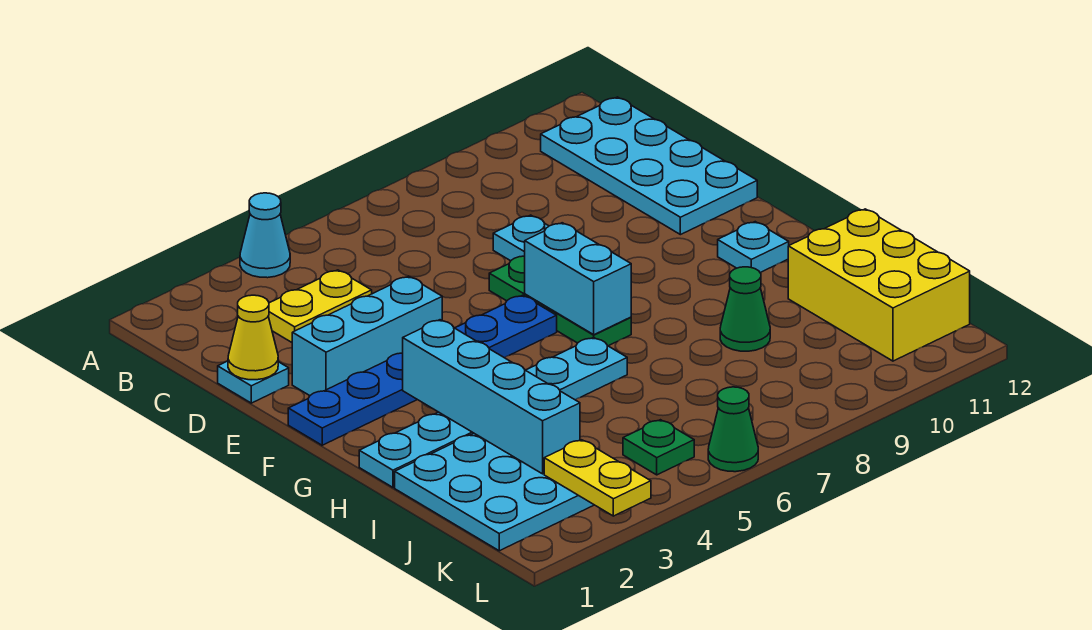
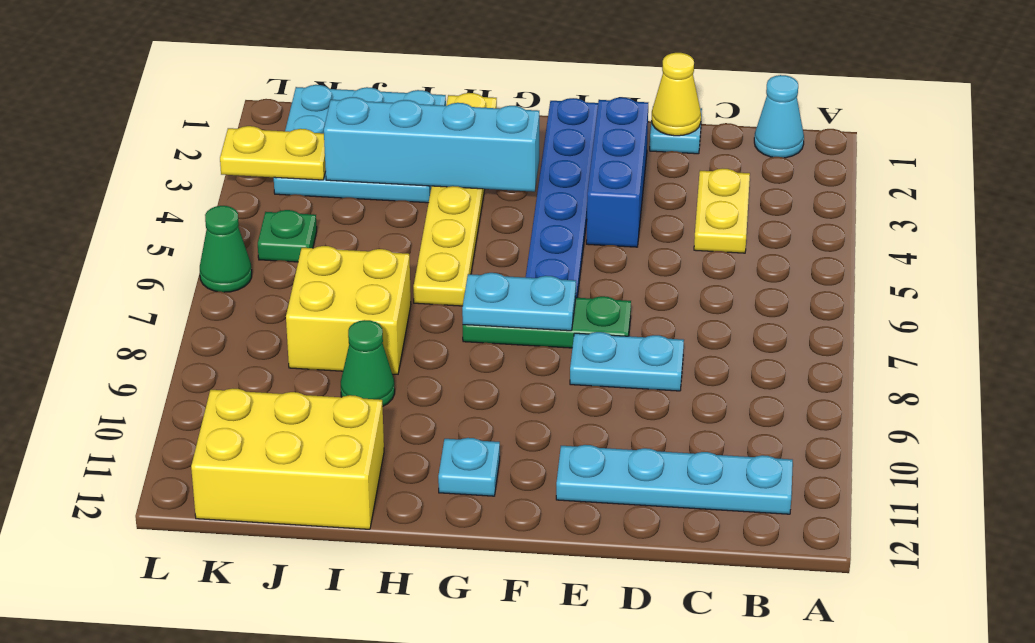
cyan 1x1 cone [240,193,290,278] -> cyan 1x1 cone moved to [754,75,804,158]
cyan 2x4 plate [541,97,757,235] -> cyan 1x4 plate [556,445,793,514]
cyan 1x3 brick [292,276,442,396] -> blue 1x3 brick [586,97,648,247]
cyan 1x2 brick [525,223,631,335] -> cyan 1x2 plate [462,273,576,331]
cyan 1x6 plate [359,337,627,487] -> yellow 1x6 plate [413,93,497,306]
none -> yellow 2x2 brick [286,246,411,374]

